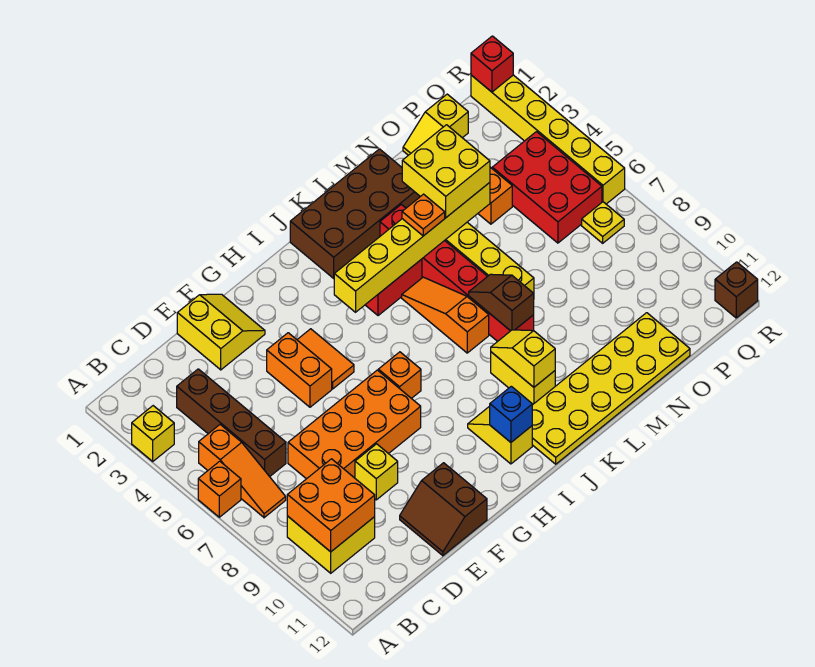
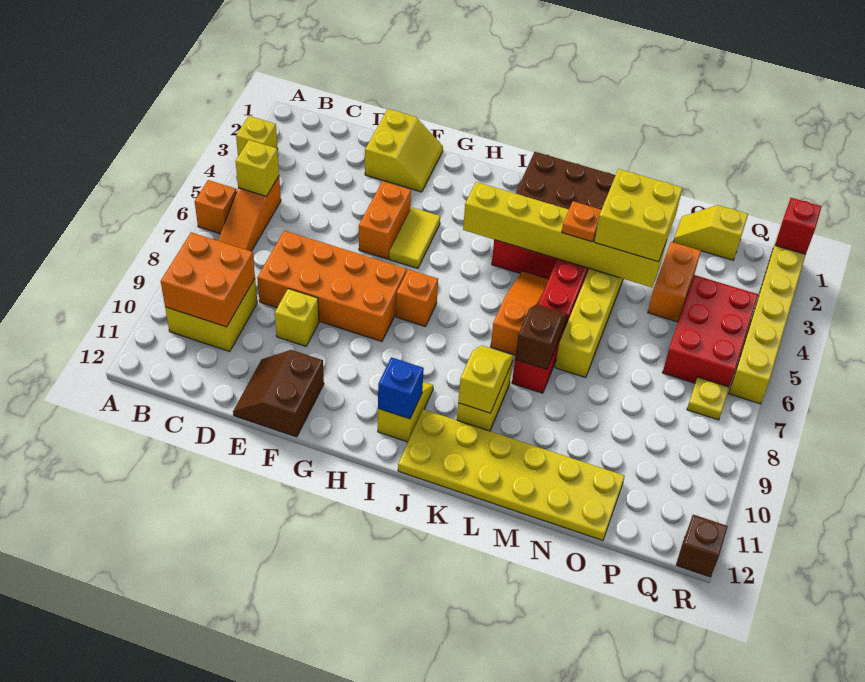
none -> yellow 1x1 brick [236,140,279,196]
brown 1x4 brick [177,369,286,477] -> none
orange 1x2 tile [297,329,354,389] -> yellow 1x2 tile [389,207,440,269]

